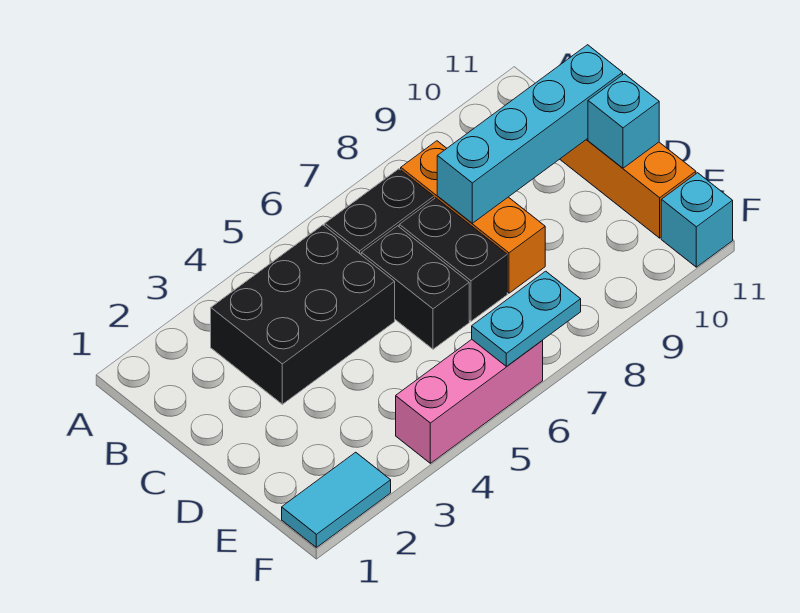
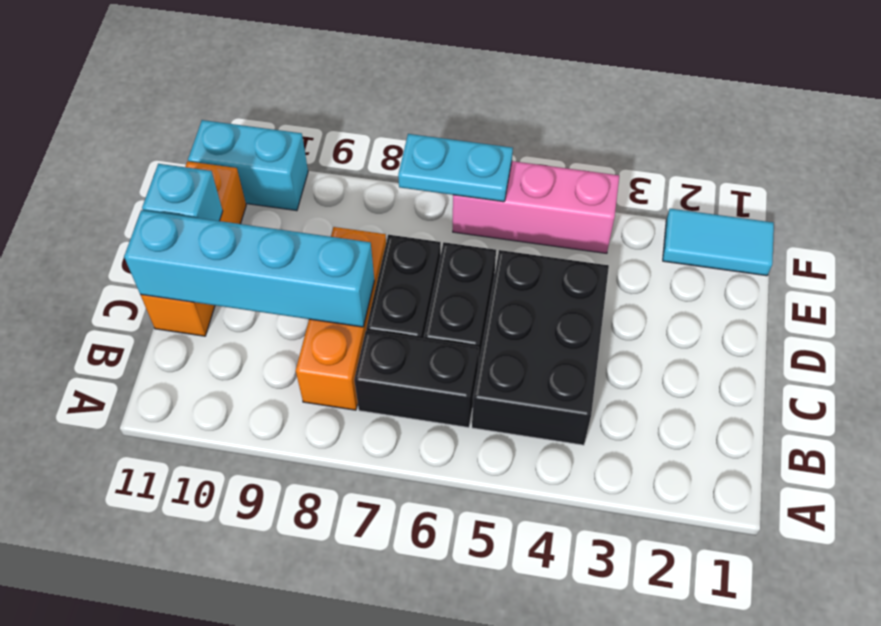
black 2x3 brick [211,225,395,404] -> black 2x3 brick turned to [472,250,609,445]
cyan 1x1 brick [661,173,733,267] -> cyan 1x2 brick [188,120,308,211]

